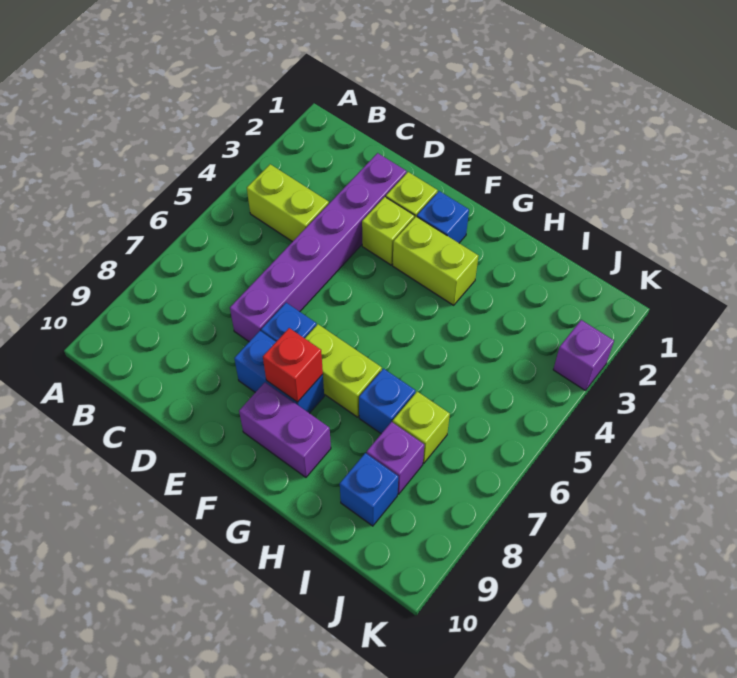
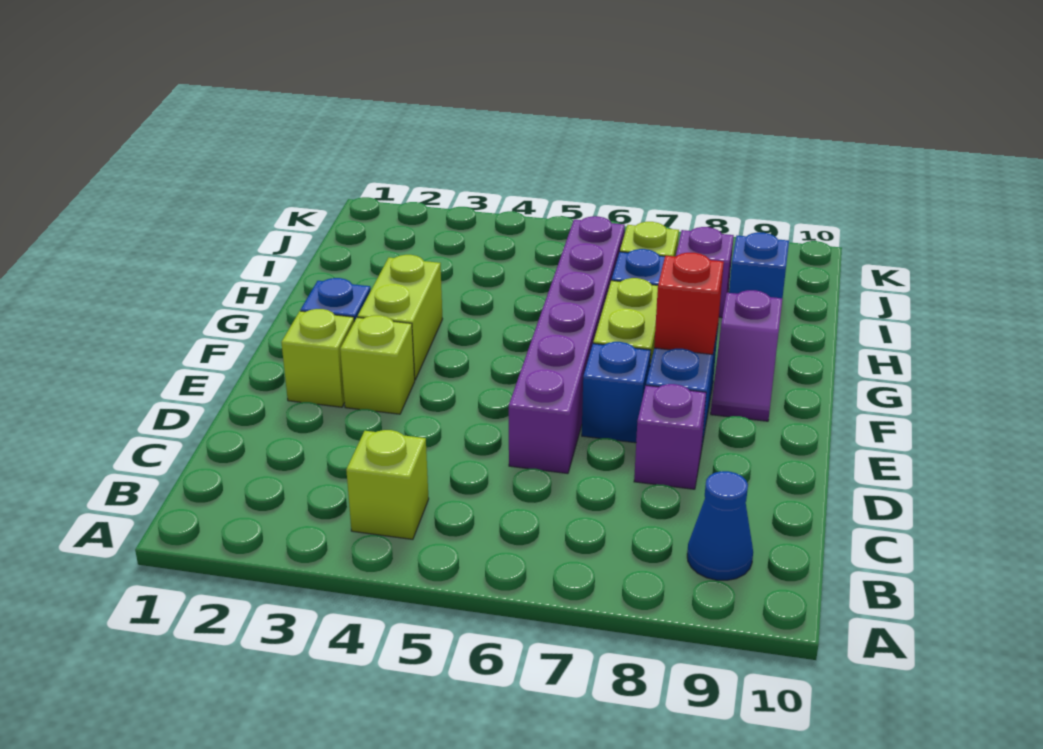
lime 1x2 brick [247,164,329,242] -> lime 1x1 brick [346,430,429,539]
none -> blue 1x1 cone [687,471,753,580]
purple 1x6 brick [230,153,407,342] -> purple 1x6 brick turned to [509,216,625,474]
purple 1x2 brick [239,382,331,477] -> purple 1x2 slope [711,290,782,421]
purple 1x1 brick [553,320,614,391] -> purple 1x1 brick moved to [634,384,706,489]

